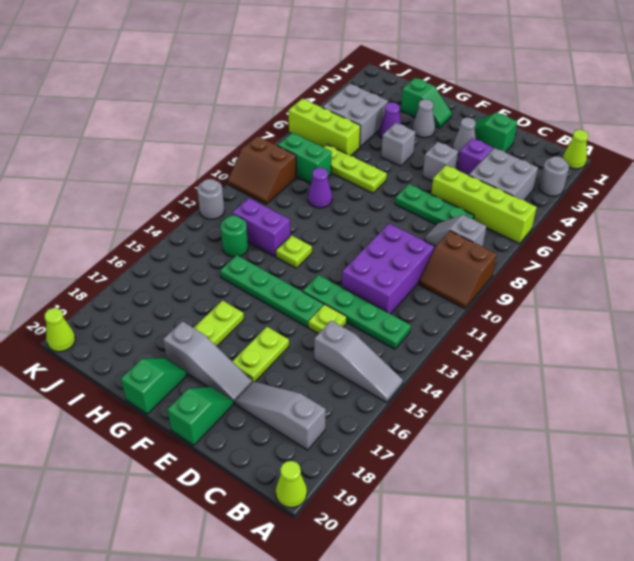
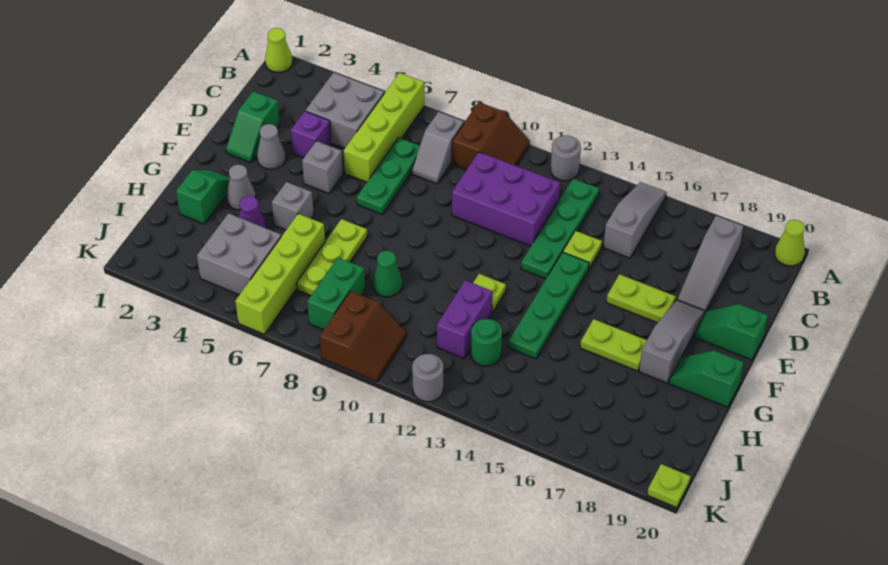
grey 1x1 round brick [539,156,569,196] -> grey 1x1 round brick moved to [551,135,581,181]
purple 1x1 cone [308,168,332,208] -> green 1x1 cone [373,251,402,297]
lime 1x3 brick [288,99,360,156] -> lime 1x4 brick [235,214,325,334]
lime 1x1 cone [45,308,75,352] -> lime 1x1 plate [647,464,691,508]

